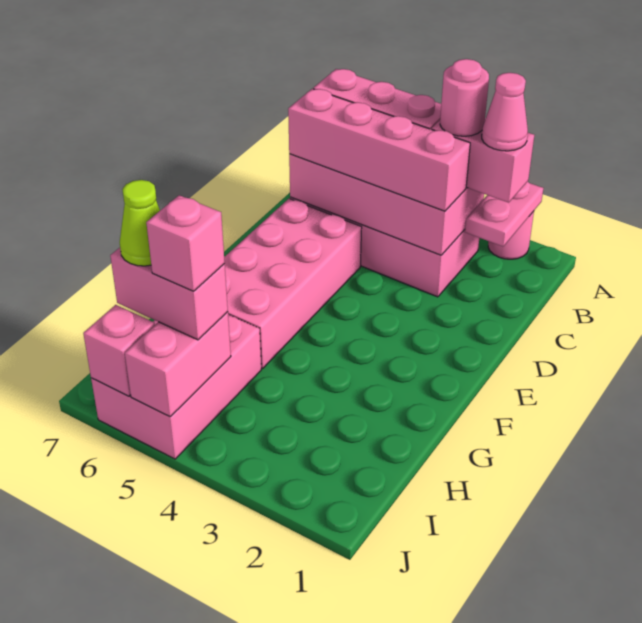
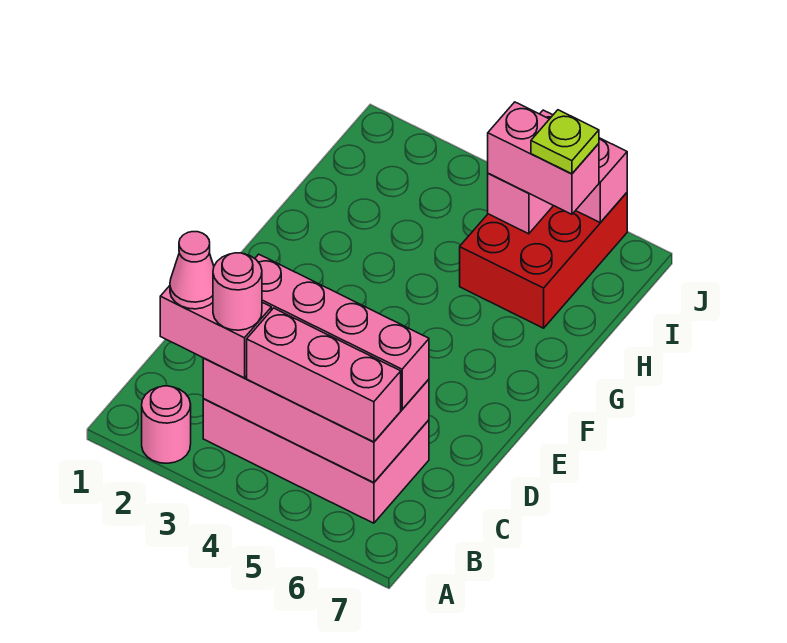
pink 1x2 plate [465,182,543,246] -> none
pink 2x4 brick [224,199,362,368] -> none
pink 2x3 brick [91,315,261,459] -> red 2x3 brick [460,193,627,328]
pink 1x1 brick [146,195,225,291] -> none
lime 1x1 cone [120,180,160,266] -> lime 1x1 plate [531,110,599,174]

